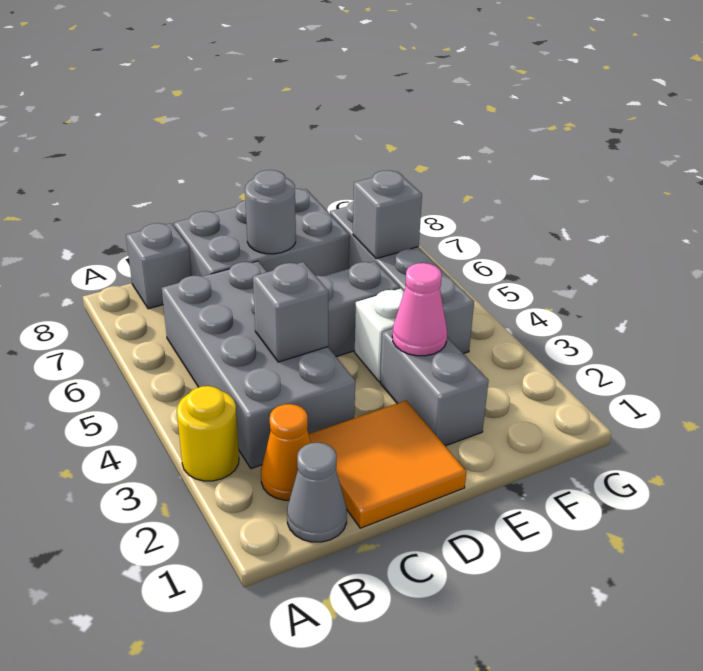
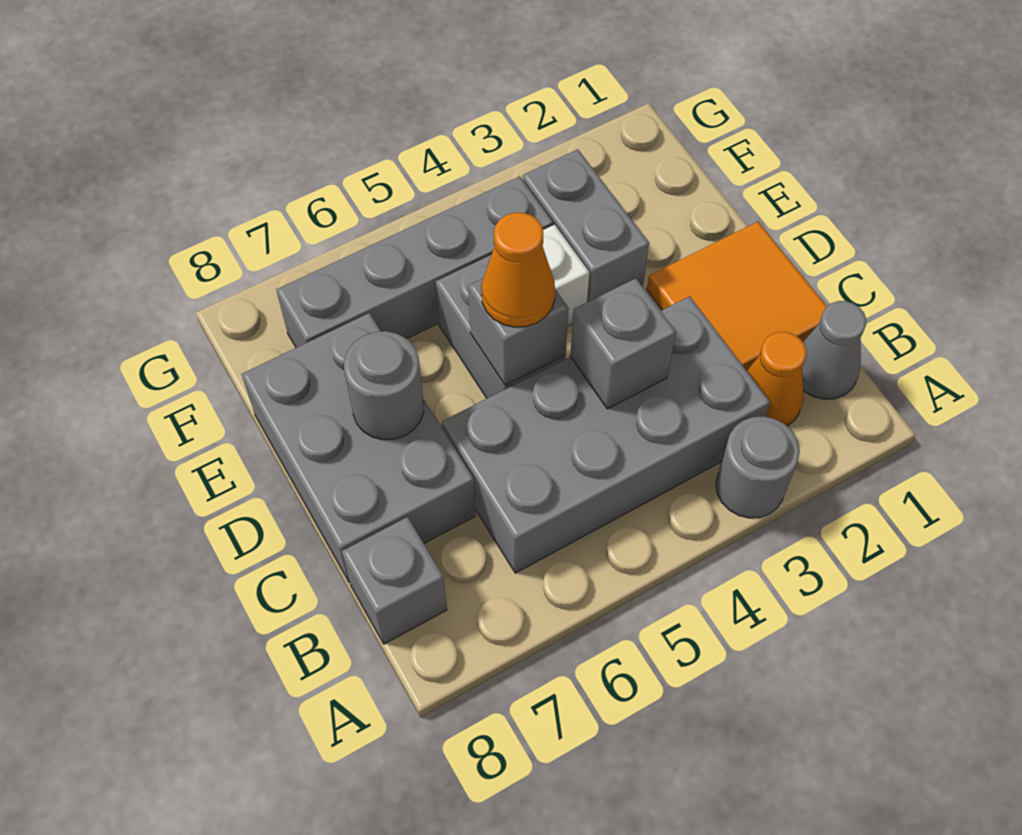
yellow 1x1 round brick [177,386,239,481] -> grey 1x1 round brick [716,417,800,518]
none -> orange 1x1 cone [481,213,555,327]
grey 1x2 brick [380,329,489,446] -> grey 1x2 brick turned to [523,149,649,302]
pink 1x1 cone [392,263,447,356] -> none
grey 1x1 brick [353,170,422,259] -> grey 1x1 brick moved to [468,278,569,385]

